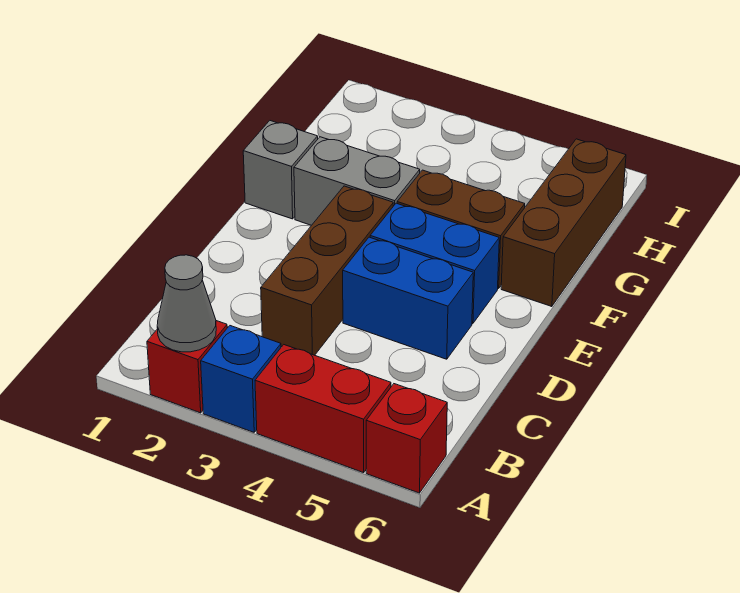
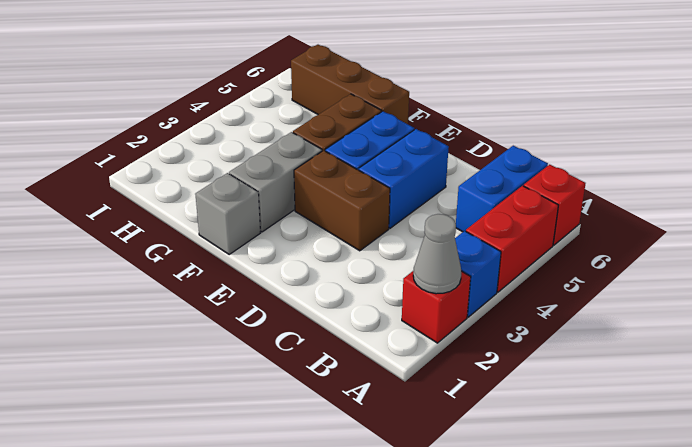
none -> blue 1x2 brick [456,146,548,232]
brown 1x3 brick [261,186,393,355] -> brown 1x2 brick [294,151,390,251]

